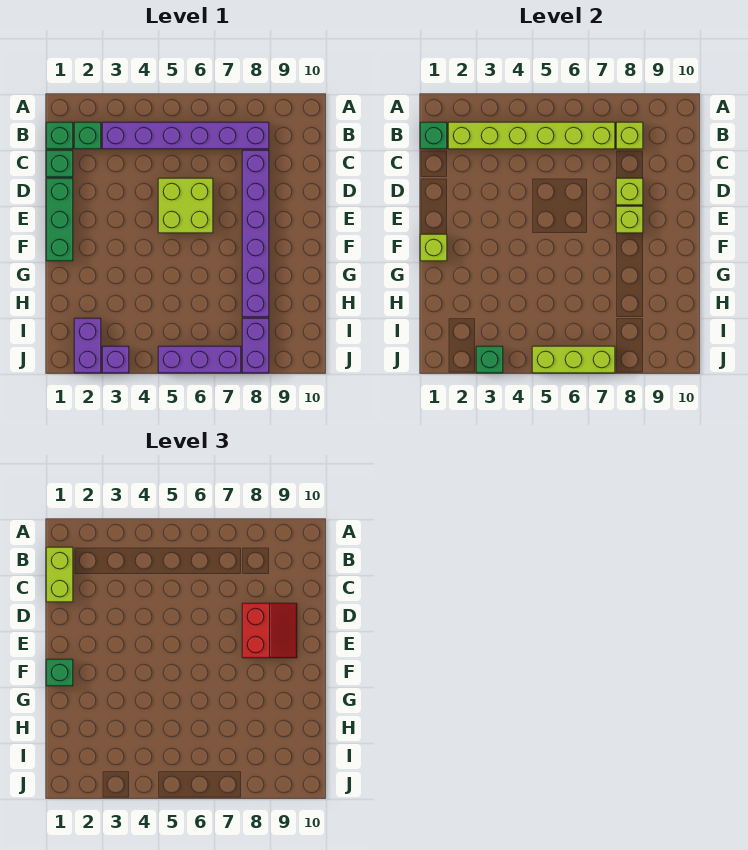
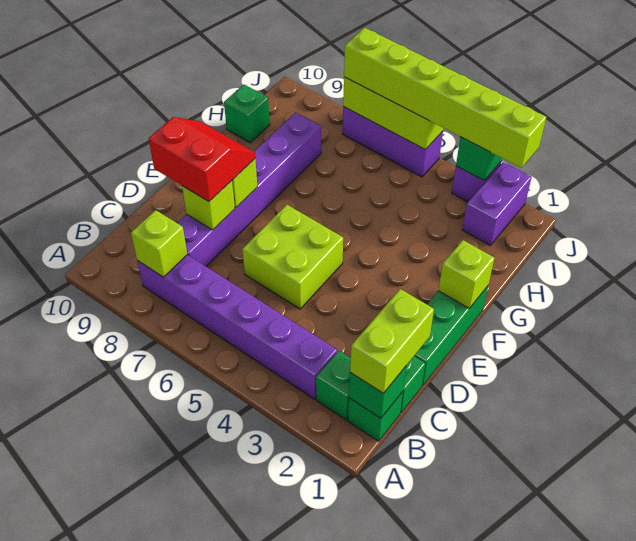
lime 1x6 brick [448,122,615,149] -> lime 1x6 brick moved to [344,28,546,168]
red 2x2 slope [242,603,297,658] -> red 2x2 slope turned to [149,117,255,202]
green 1x1 brick [46,659,73,686] -> green 1x1 brick moved to [224,85,270,143]
purple 1x2 brick [242,318,269,373] -> none

